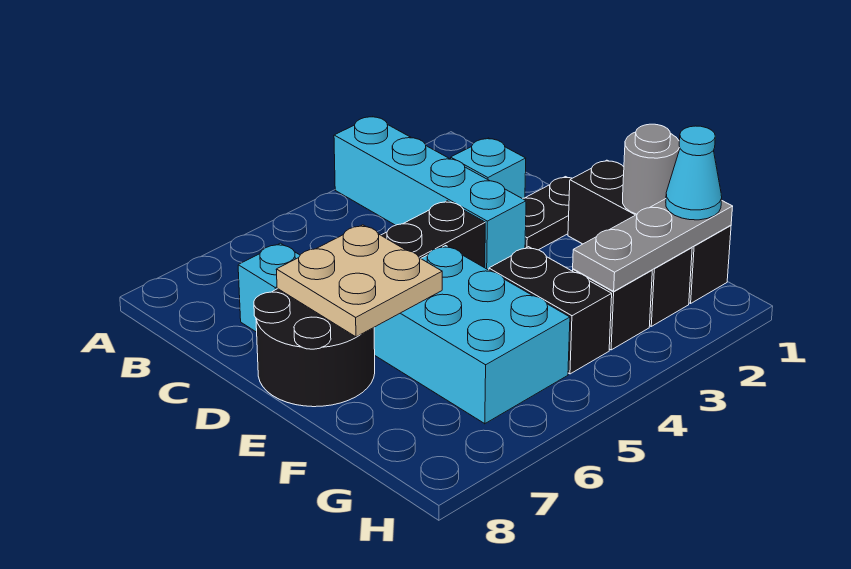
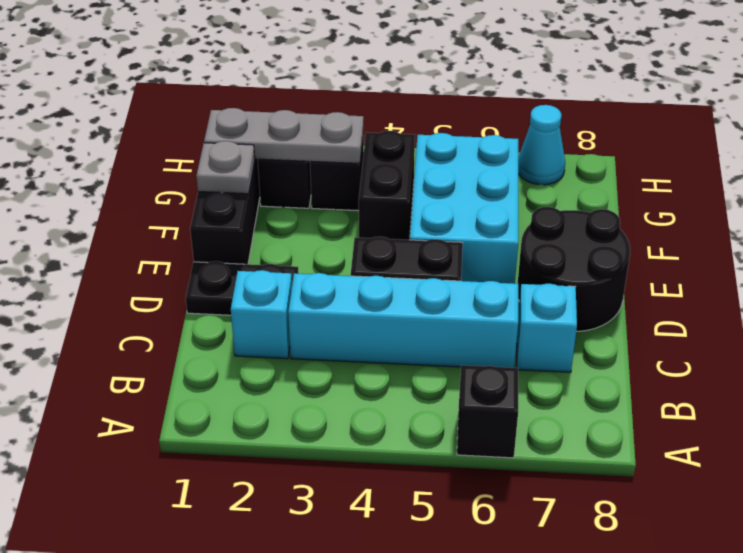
cyan 1x4 brick [334,116,526,270] -> cyan 1x4 brick turned to [288,273,518,368]
none -> black 1x1 brick [457,365,518,458]
tan 2x2 plate [276,225,442,337] -> none
grey 1x1 round brick [623,124,680,214] -> grey 1x1 plate [196,141,255,194]
cyan 1x1 cone [666,126,722,220] -> cyan 1x1 cone moved to [518,105,565,185]

